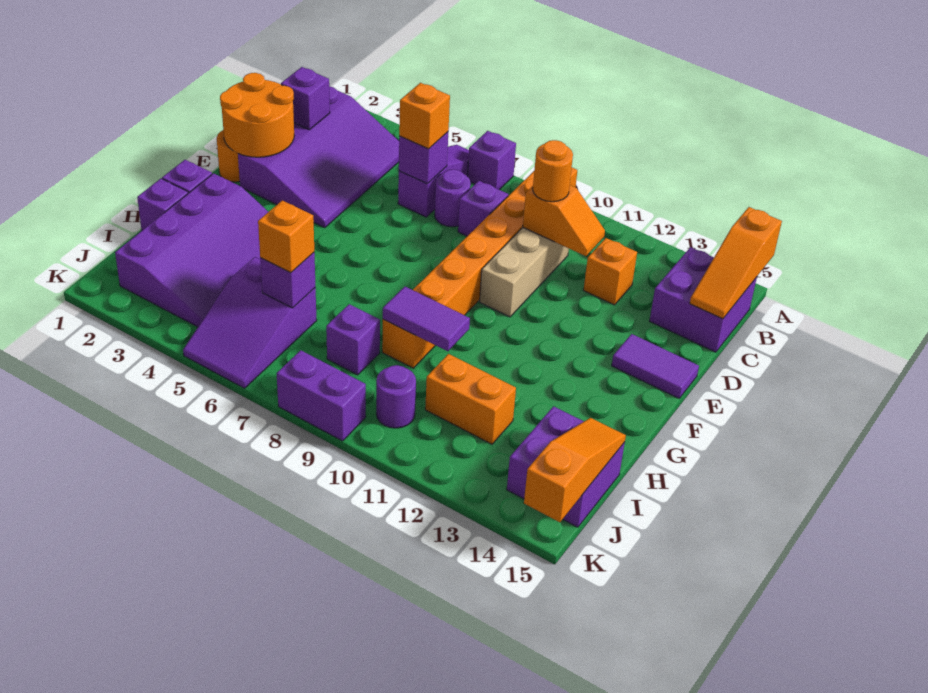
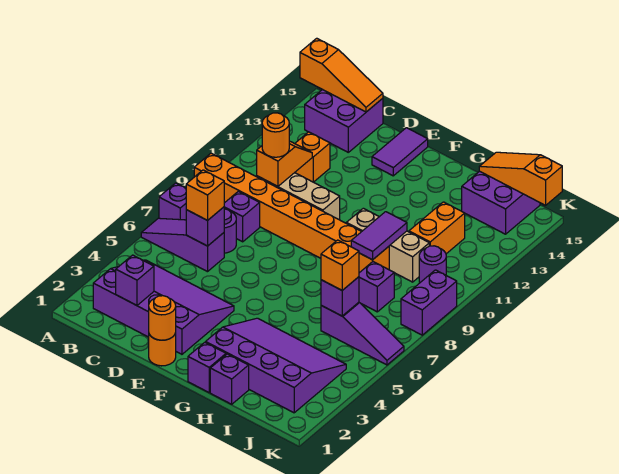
orange 2x2 round brick [220,73,294,157] -> orange 1x1 round brick [149,296,176,340]
none -> tan 1x3 brick [346,208,429,282]
purple 2x3 slope [183,257,317,388] -> purple 1x3 slope [321,302,404,365]

